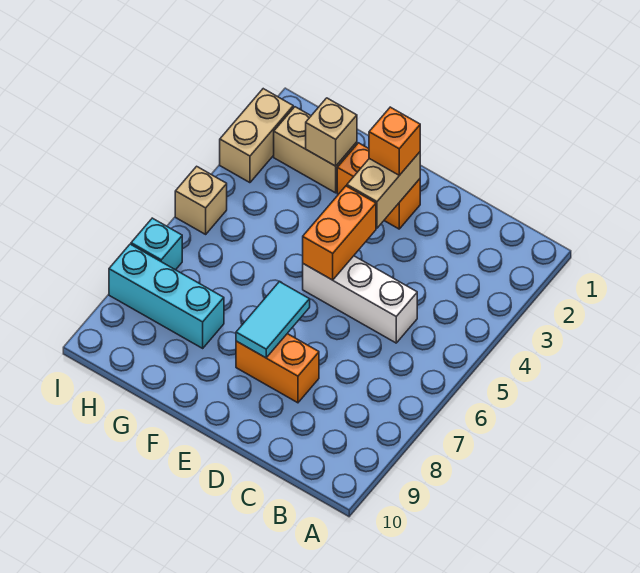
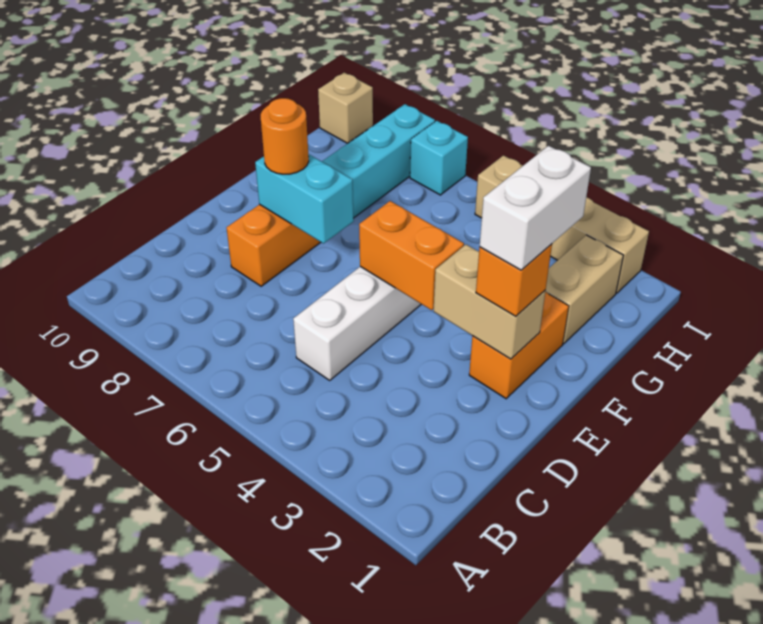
none -> white 1x2 brick [480,146,591,270]
cyan 1x2 tile [236,282,310,358] -> cyan 1x2 brick [255,154,354,244]
none -> orange 1x1 round brick [261,98,309,174]
tan 1x1 brick [306,98,357,166] -> tan 1x1 brick moved to [318,73,373,143]

